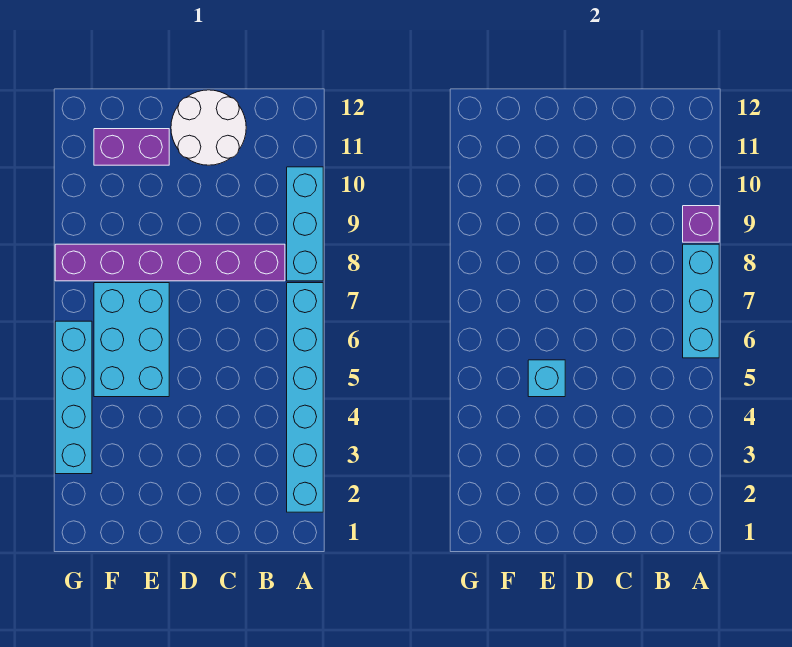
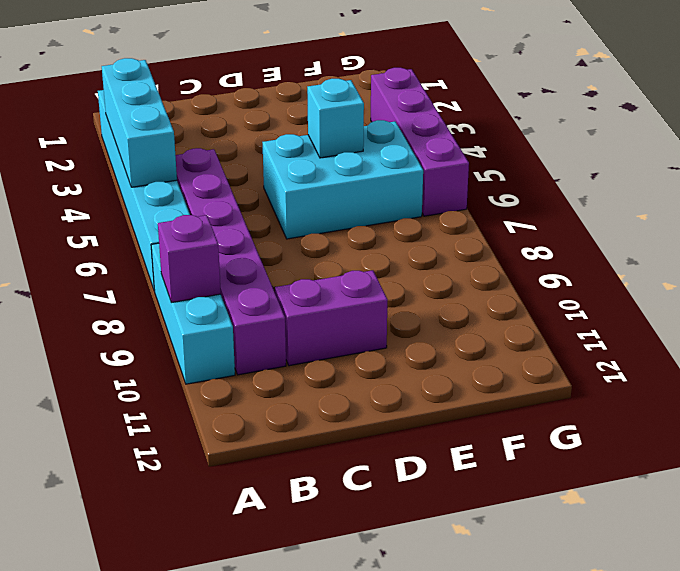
cyan 1x3 brick [683,244,719,358] -> cyan 1x3 brick moved to [102,58,177,187]
purple 1x6 brick [55,244,285,281] -> purple 1x6 brick turned to [175,148,286,375]
white 2x2 round brick [171,90,246,165] -> none
cyan 2x3 brick [94,283,169,397] -> cyan 2x3 brick turned to [263,120,423,239]
purple 1x2 brick [94,129,169,165] -> purple 1x2 brick moved to [275,270,388,366]
cyan 1x4 brick [55,321,92,474] -> purple 1x4 brick [371,68,469,216]

